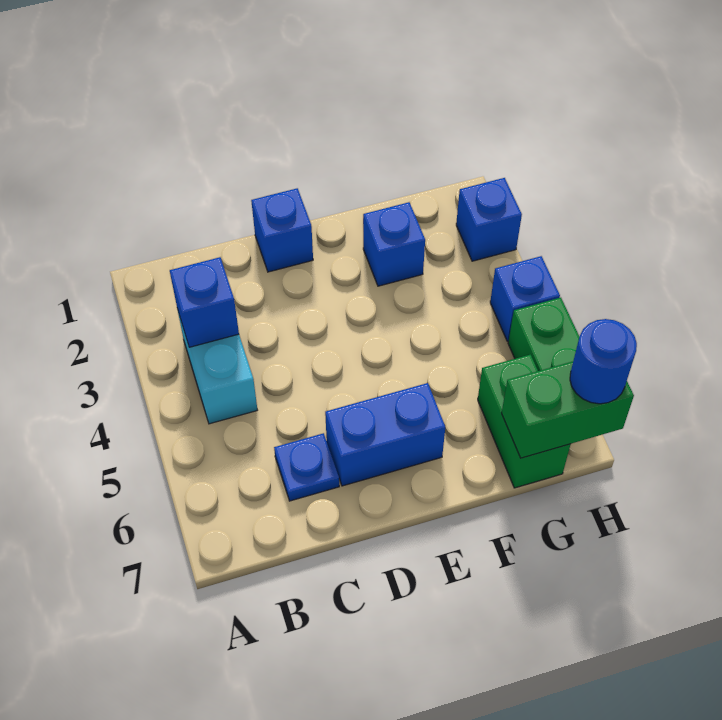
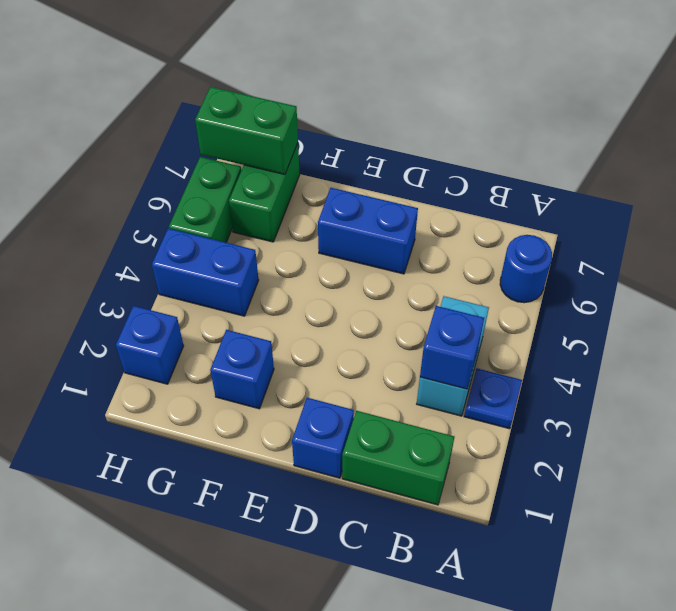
none -> green 1x2 brick [342,411,454,505]
blue 1x1 plate [274,433,339,501] -> blue 1x1 plate moved to [464,368,522,429]
blue 1x1 brick [490,256,560,341] -> blue 1x2 brick [152,228,259,316]
blue 1x1 round brick [570,319,637,404] -> blue 1x1 round brick moved to [500,235,552,303]

